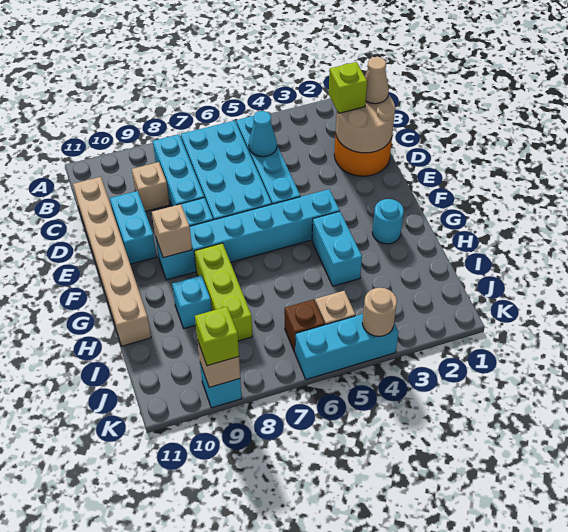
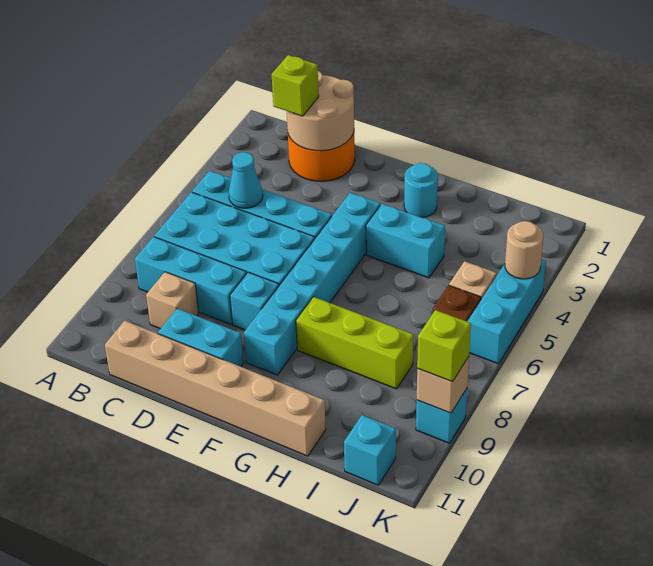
tan 1x1 cone [365,57,389,104] -> none
tan 1x1 brick [152,204,192,258] -> none
cyan 1x1 brick [172,276,212,328] -> cyan 1x1 brick moved to [344,415,396,485]

